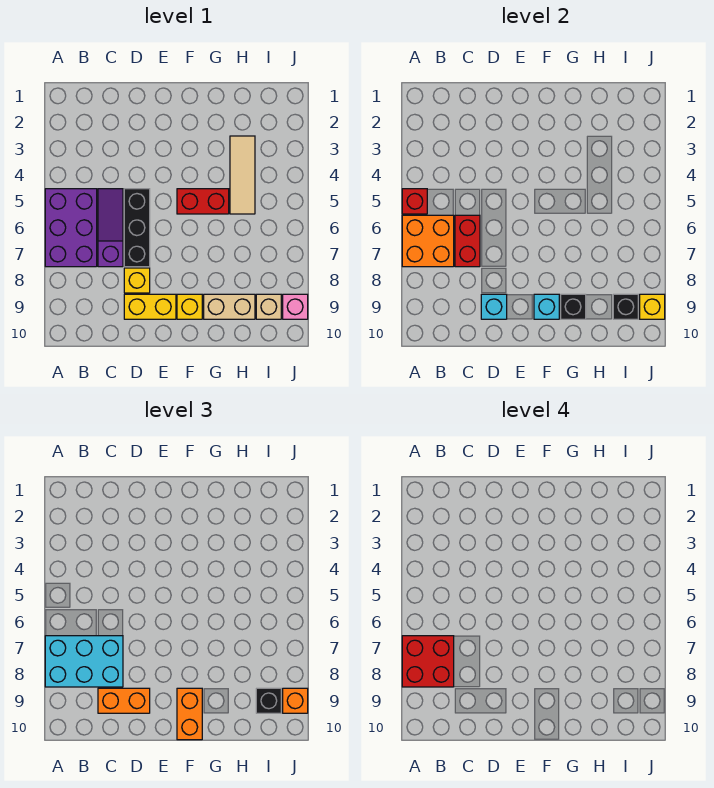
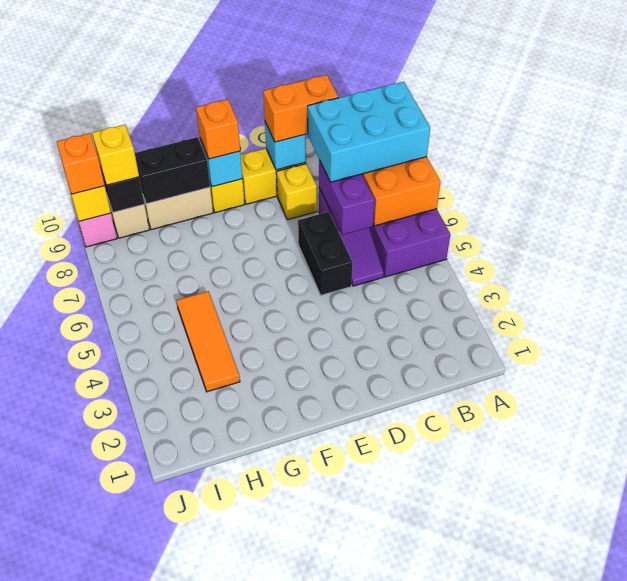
red 1x1 brick [402,189,427,214] -> none
red 2x2 brick [402,636,454,687] -> none
red 1x2 brick [455,215,480,267] -> purple 1x2 brick [319,160,375,235]
black 1x3 brick [124,189,150,267] -> black 1x2 brick [298,212,353,295]
red 1x2 brick [177,189,229,214] -> none
orange 1x2 brick [177,688,202,740] -> orange 1x1 brick [196,99,240,159]
black 1x1 brick [561,294,586,319] -> black 1x2 brick [135,137,210,204]
tan 1x3 tile [230,136,255,214] -> orange 1x3 tile [176,291,240,392]
black 1x1 brick [256,688,281,713] -> yellow 1x1 brick [92,125,139,185]

